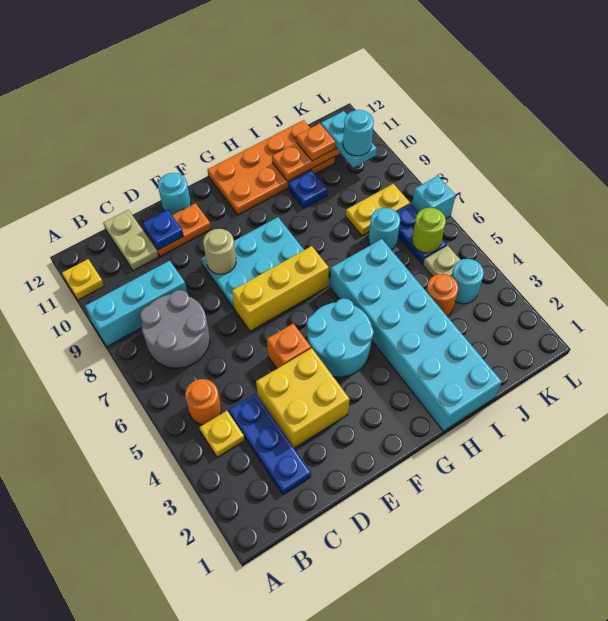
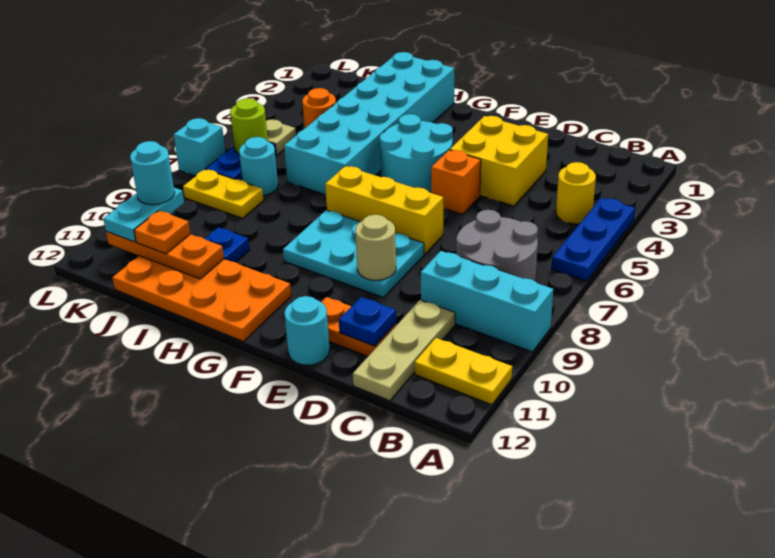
yellow 1x1 plate [62,259,104,300] -> yellow 1x2 plate [415,338,512,405]
yellow 1x1 plate [199,411,245,457] -> yellow 1x1 round brick [556,162,596,224]
orange 1x1 round brick [185,379,221,425] -> none
blue 1x3 plate [229,394,311,494] -> blue 1x3 plate moved to [552,198,635,281]
tan 1x2 plate [103,210,159,271] -> tan 1x3 plate [353,300,455,401]
cyan 1x1 round brick [451,259,484,304] -> none

